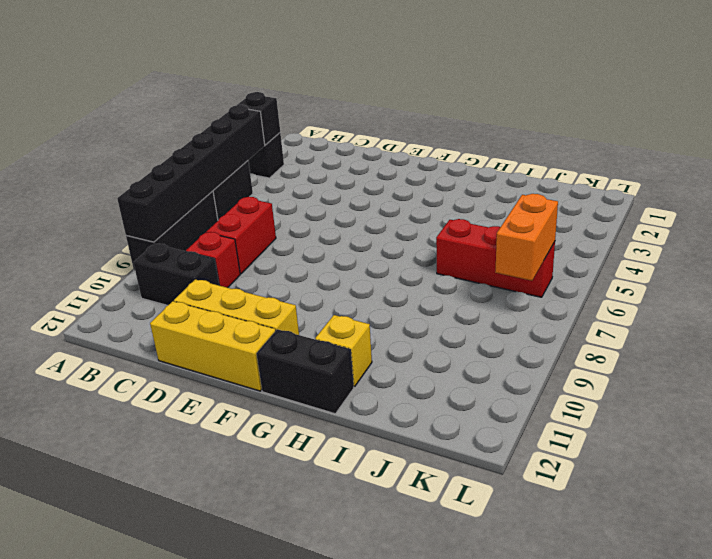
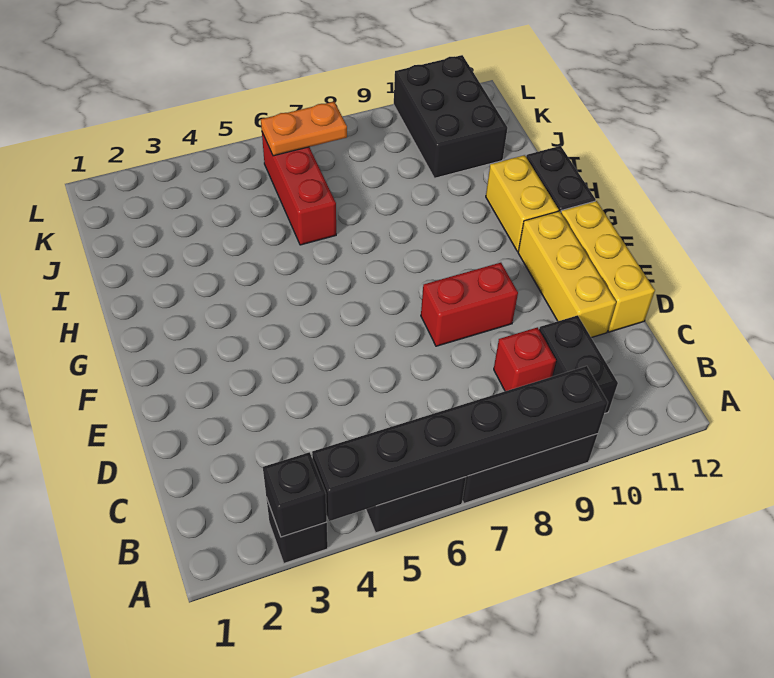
red 1x2 brick [207,197,276,274] -> red 1x2 brick moved to [421,263,518,346]
yellow 1x1 brick [315,315,372,387] -> yellow 1x2 brick [486,155,559,251]
none -> black 2x3 brick [394,55,508,178]
orange 1x2 brick [495,194,558,281] -> orange 1x2 plate [261,102,347,156]

